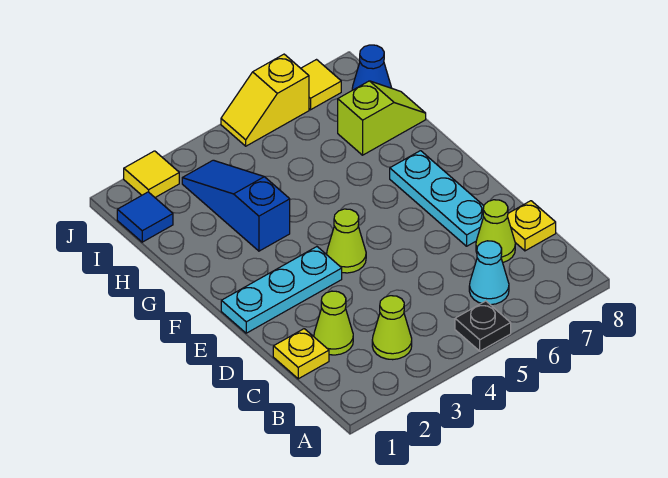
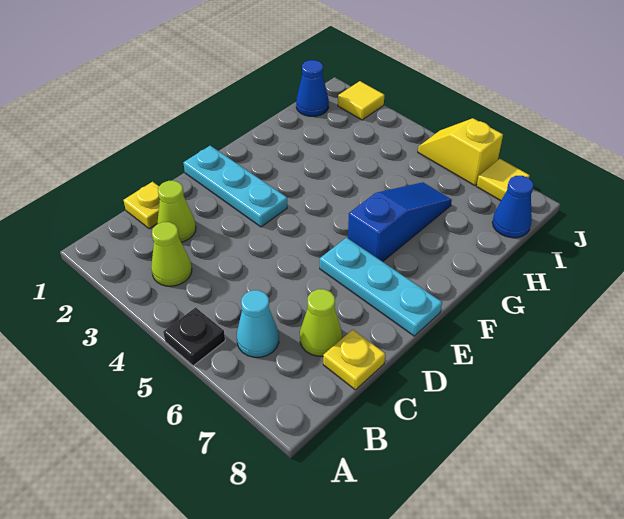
cyan 1x3 plate [390,151,484,246] -> cyan 1x3 plate turned to [320,238,442,336]
lime 1x1 cone [327,209,366,273] -> none
blue 1x3 slope [182,160,290,251] -> blue 1x3 slope moved to [348,182,452,262]
lime 1x2 slope [338,81,426,155] -> none
blue 1x1 tile [117,192,173,242] -> blue 1x1 cone [296,60,329,116]

